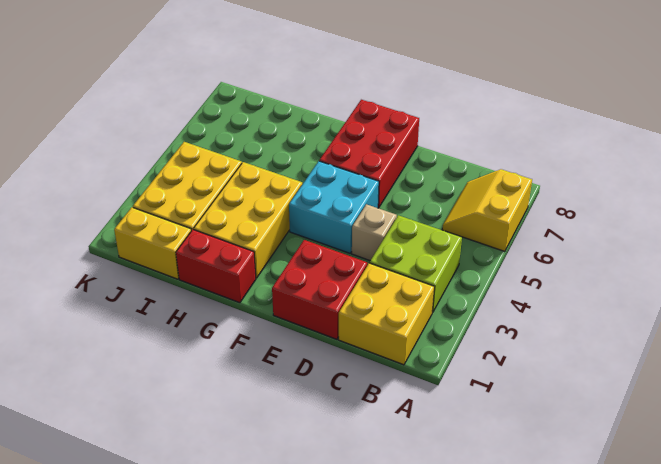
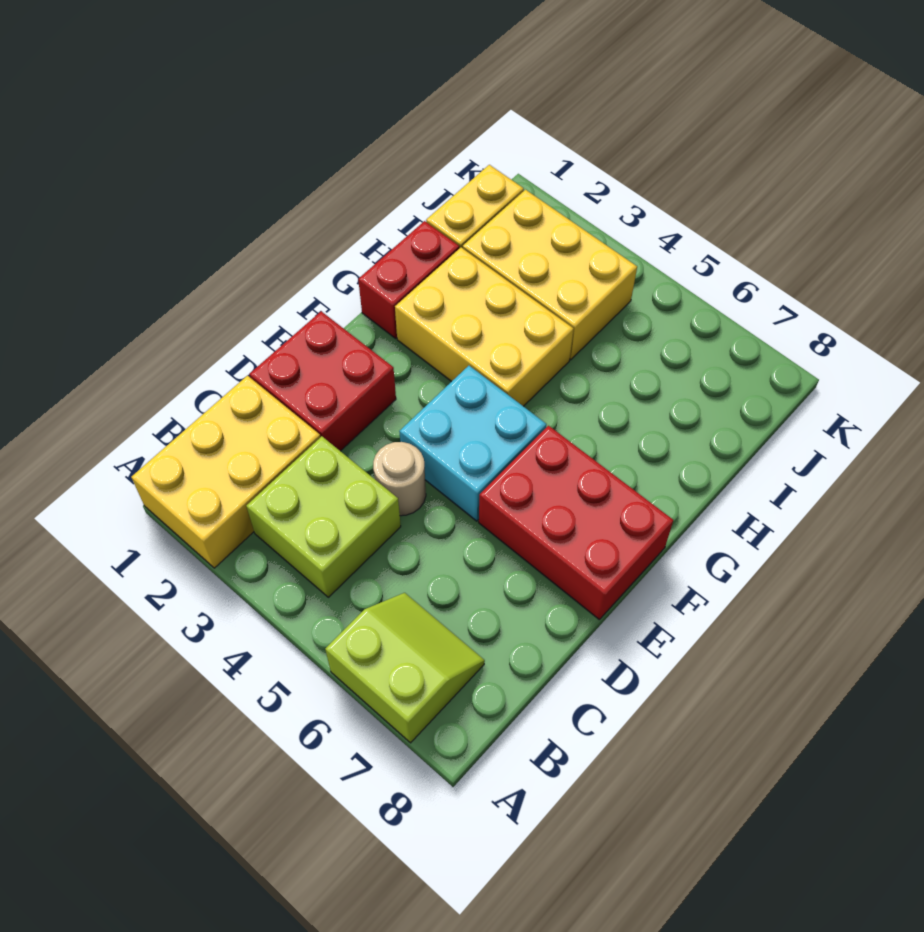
yellow 2x2 slope [442,169,532,252] -> lime 2x2 slope [325,593,485,743]
yellow 2x2 brick [338,263,434,365] -> yellow 2x3 brick [132,376,320,568]
tan 1x1 brick [352,204,397,261] -> tan 1x1 round brick [373,442,426,516]

